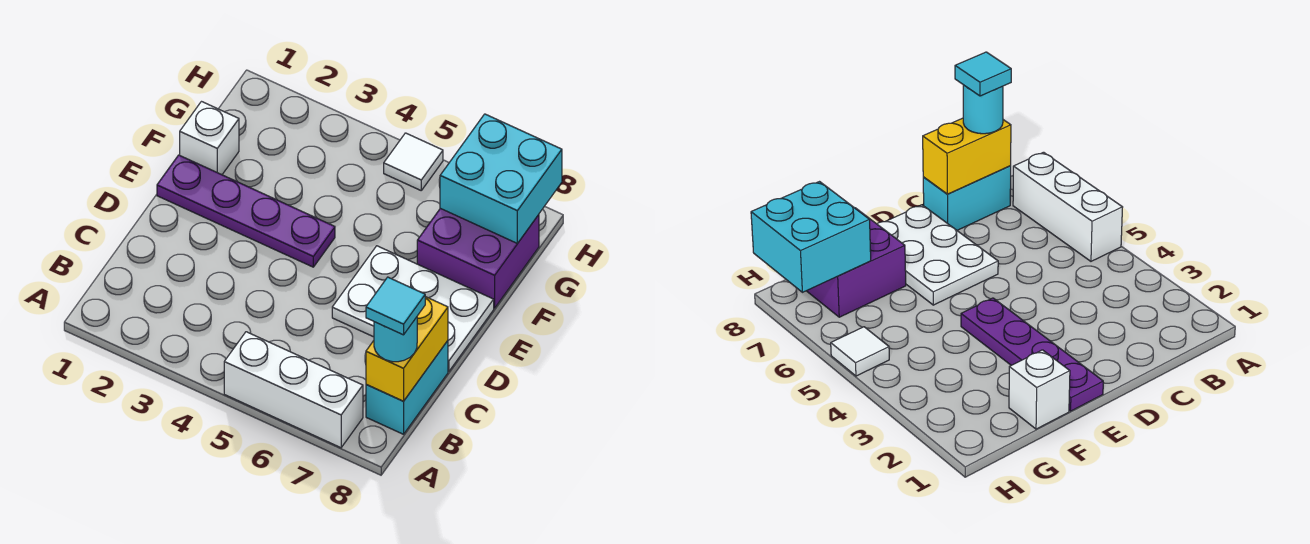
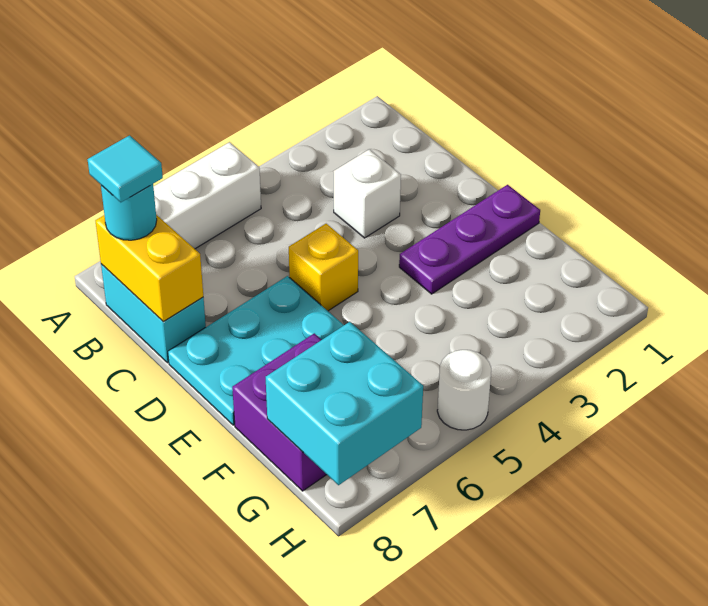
none -> yellow 1x1 brick [289,224,358,311]
white 2x3 plate [332,246,494,371] -> cyan 2x3 plate [168,276,344,425]
purple 1x4 plate [157,155,335,267] -> purple 1x3 plate [399,185,540,294]
white 1x1 brick [180,102,239,175] -> white 1x1 brick moved to [334,149,401,238]
white 1x1 tile [384,133,443,190] -> white 1x1 round brick [437,350,491,430]

